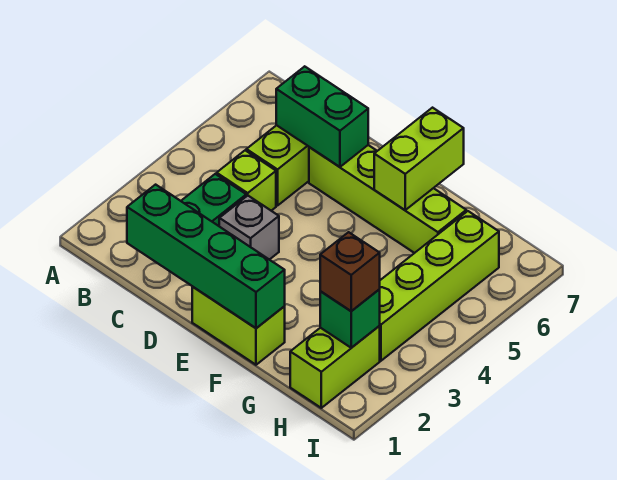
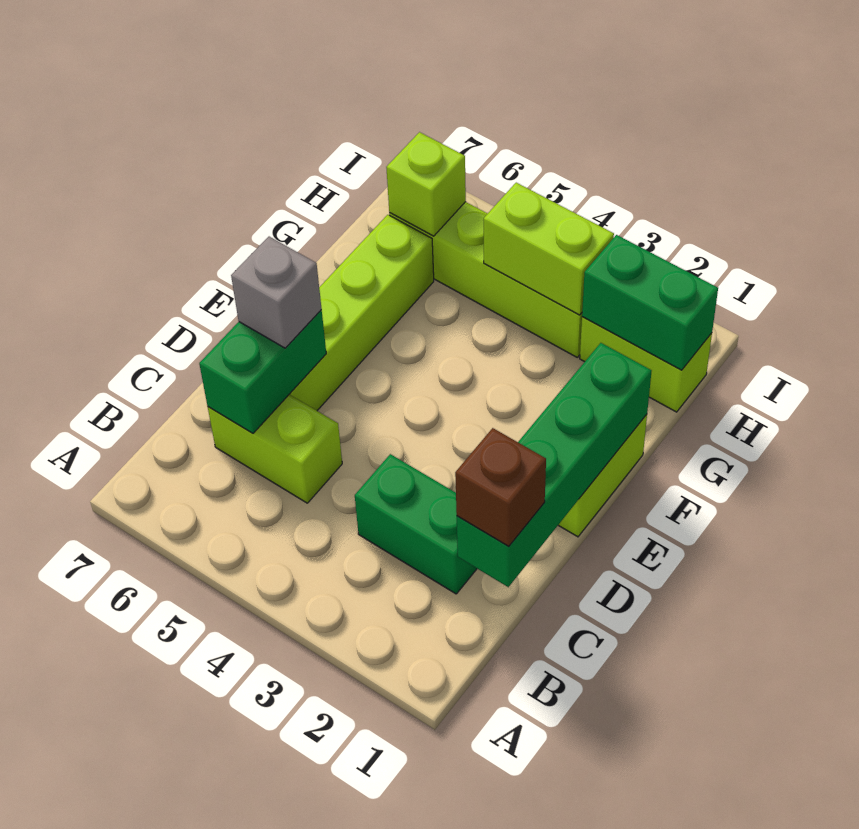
lime 1x1 brick [217,150,276,211] -> lime 1x1 brick moved to [386,132,466,236]
grey 1x1 brick [219,196,279,260] -> grey 1x1 brick moved to [231,237,322,348]
lime 1x2 brick [374,108,464,210] -> lime 1x2 brick moved to [483,183,614,315]
green 1x1 brick [320,289,380,348] -> green 1x2 brick [582,235,718,370]
brown 1x1 brick [320,232,380,311] -> brown 1x1 brick moved to [455,428,546,546]

